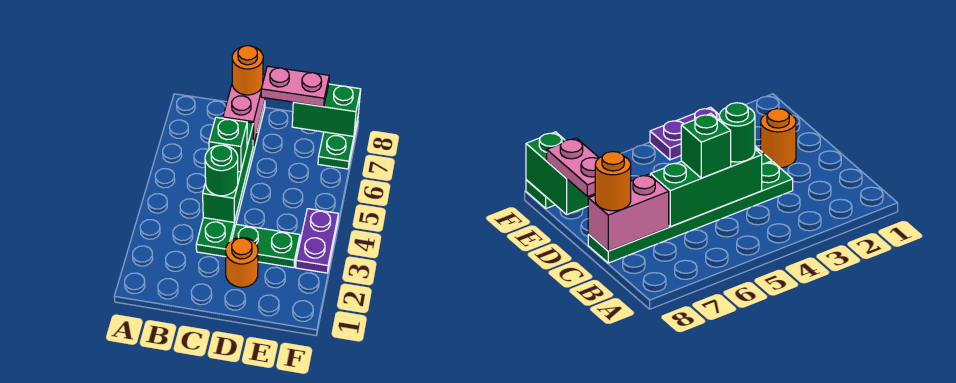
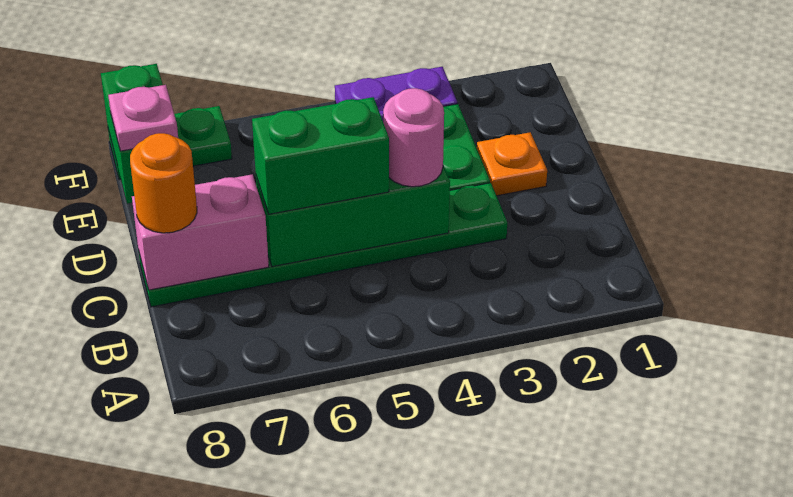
green 1x1 round brick [205,145,238,196] -> pink 1x1 round brick [383,88,444,187]
green 1x1 brick [209,117,247,172] -> green 1x2 brick [252,97,389,214]
orange 1x1 round brick [225,237,258,287] -> orange 1x1 plate [477,132,547,196]
pink 1x2 plate [261,66,329,107] -> pink 1x1 plate [108,85,178,151]

